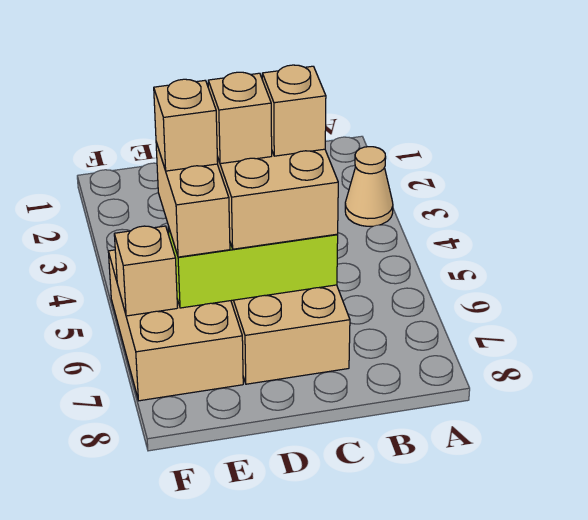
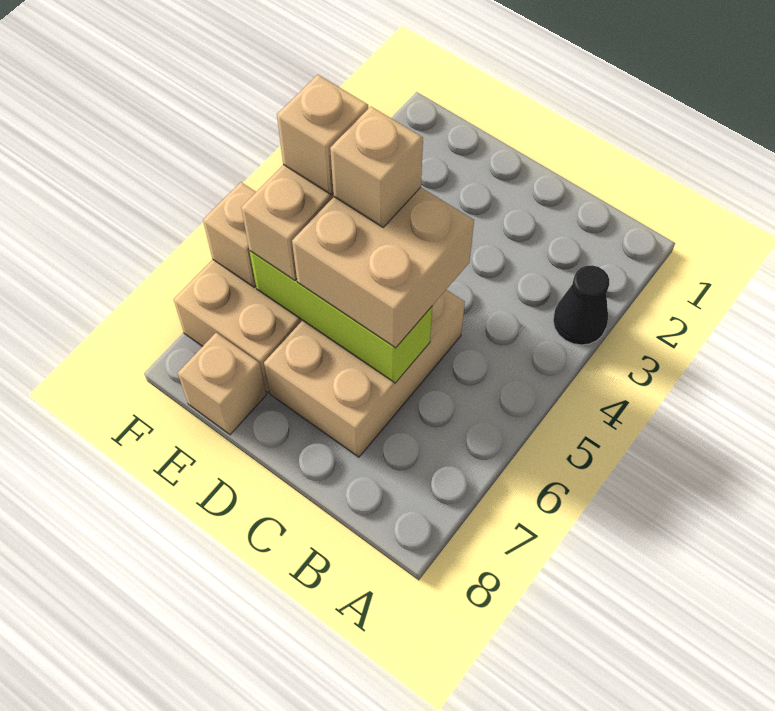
tan 1x1 cone [345,147,393,226] -> black 1x1 cone [553,265,609,345]
tan 1x1 brick [262,65,326,156] -> tan 1x1 brick moved to [178,333,266,435]

